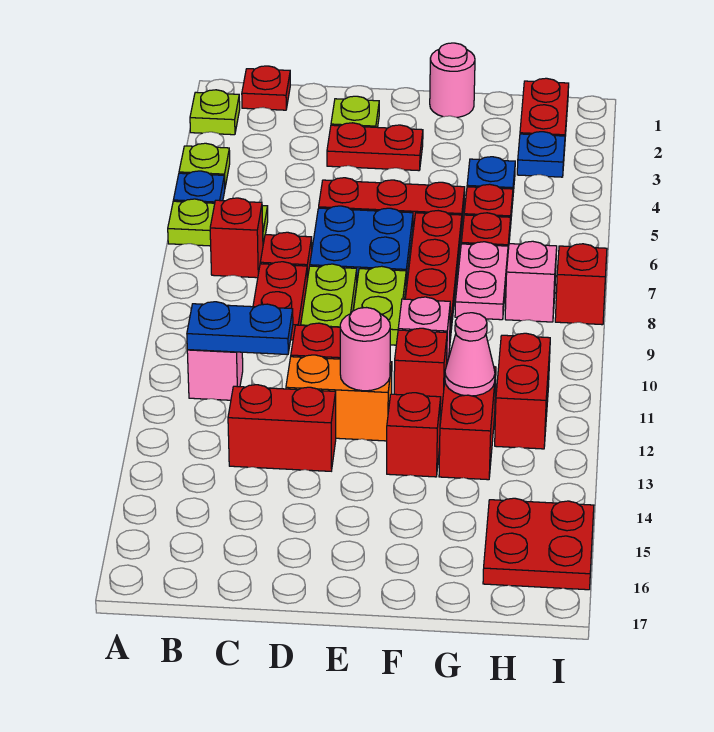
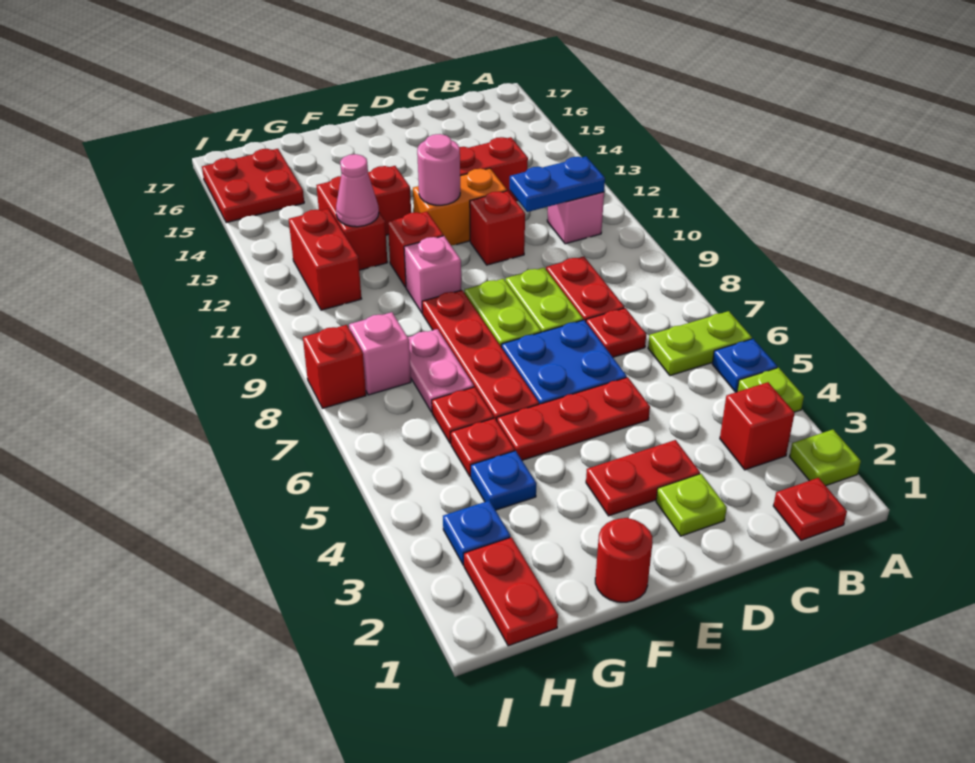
red 1x1 brick [210,198,263,278] -> red 1x1 brick moved to [720,382,795,470]
pink 1x1 round brick [430,43,475,118] -> red 1x1 round brick [595,518,653,602]

